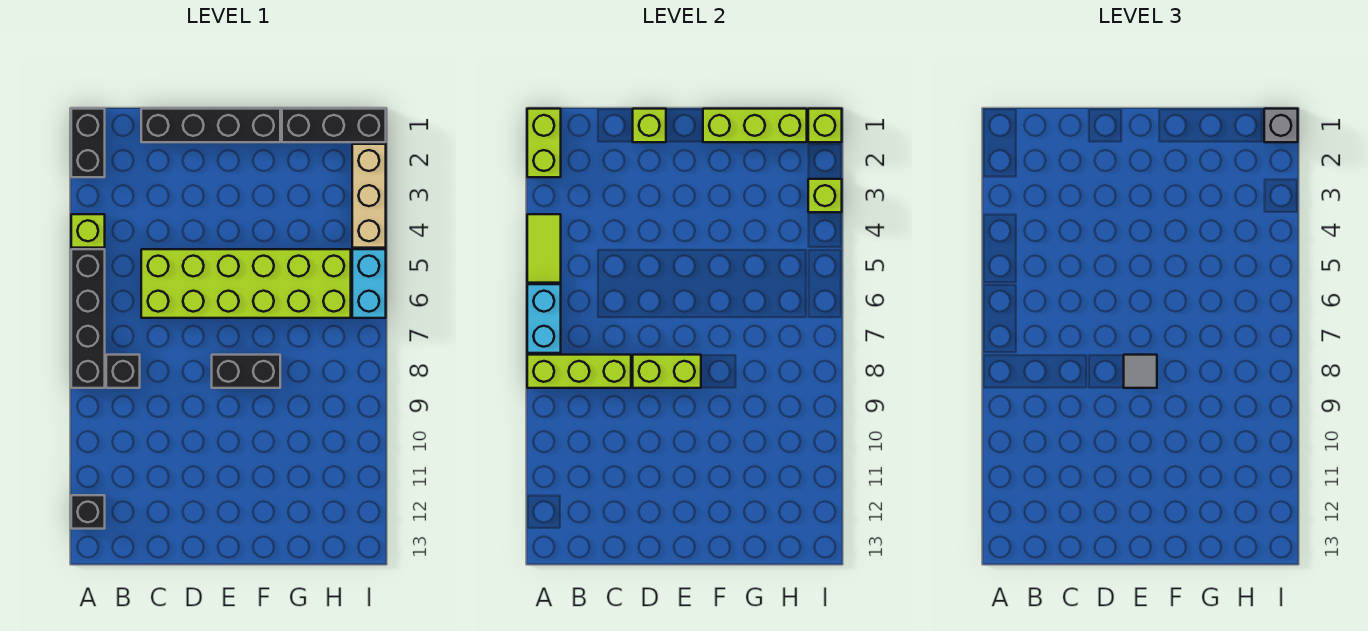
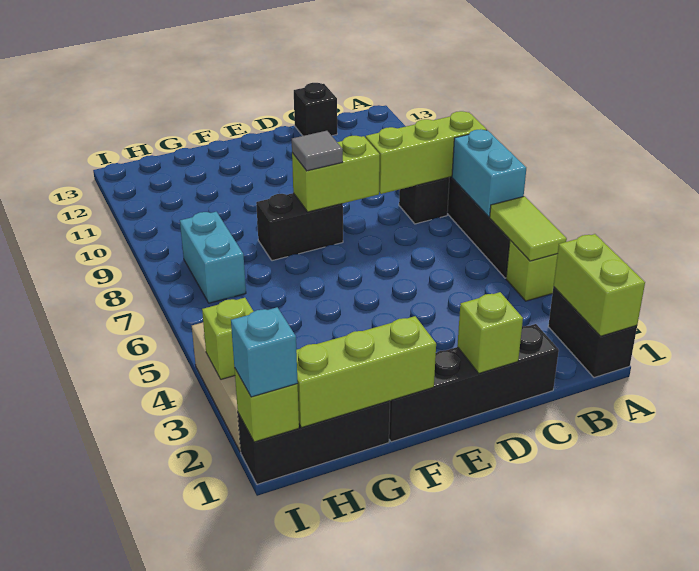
black 1x1 brick [71,495,105,529] -> black 1x1 brick moved to [294,83,337,136]
lime 2x6 brick [141,249,351,318] -> none
grey 1x1 brick [1264,109,1298,142] -> cyan 1x1 brick [231,307,298,397]
cyan 1x2 brick [352,249,386,318] -> cyan 1x2 brick moved to [180,212,246,303]

